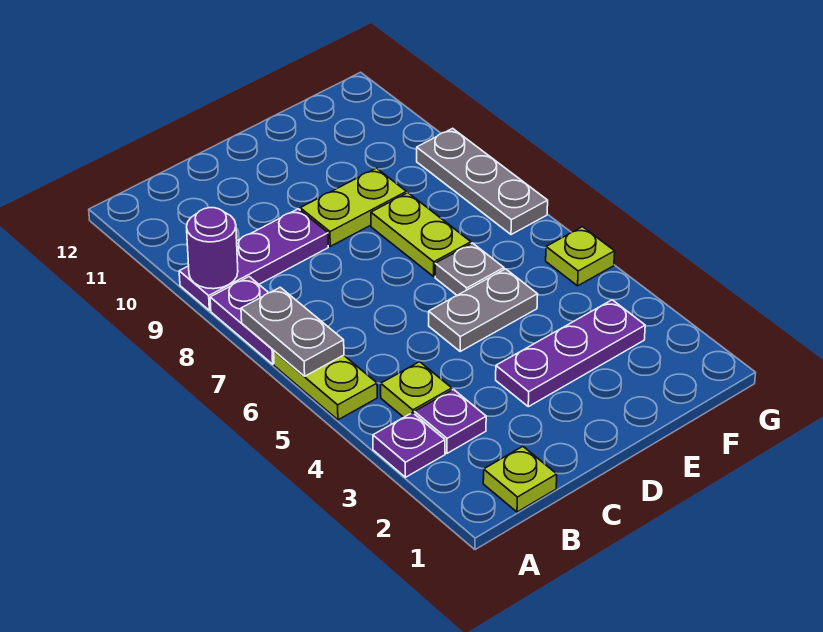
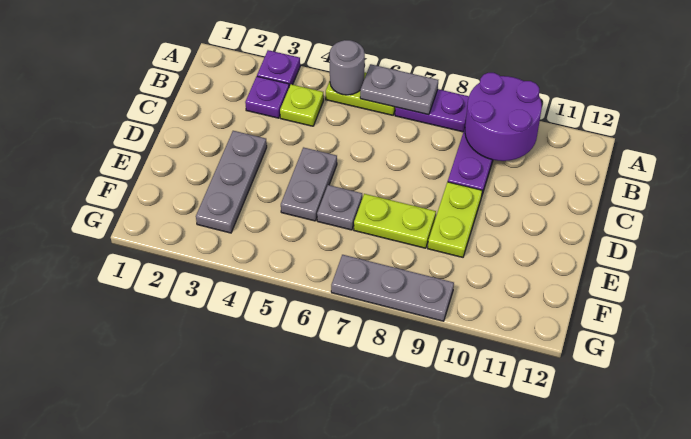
none -> grey 1x1 round brick [330,40,365,95]
purple 1x1 round brick [187,208,238,289] -> purple 2x2 round brick [465,73,542,161]
lime 1x1 plate [483,446,557,512] -> none
purple 1x3 plate [496,300,645,407] -> grey 1x3 plate [196,131,267,233]
lime 1x1 plate [546,227,615,286] -> none

